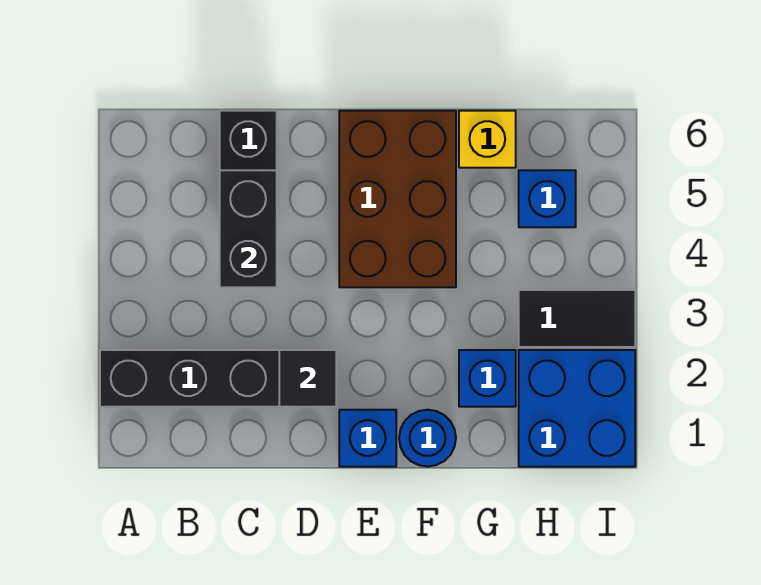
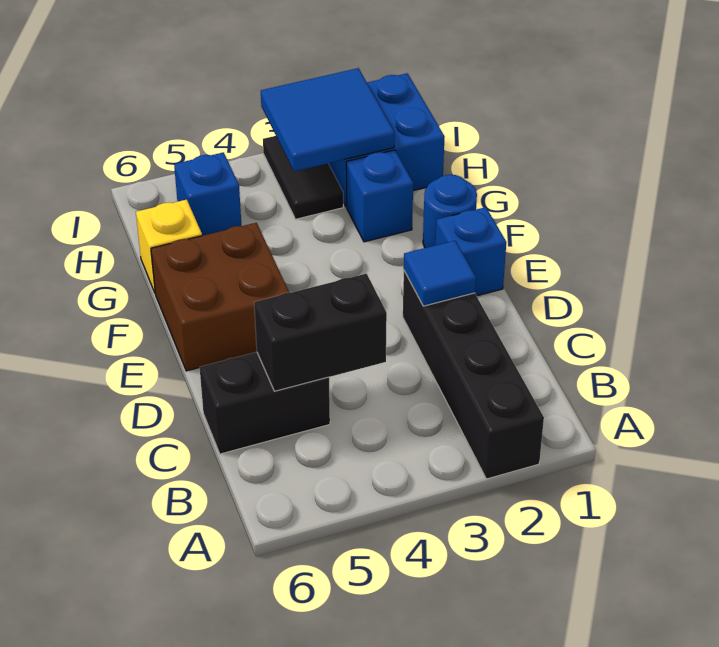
black 1x1 tile [279,350,336,407] -> blue 1x1 tile [404,241,476,306]
brown 2x3 brick [339,111,456,287] -> brown 2x2 brick [151,223,289,371]
none -> blue 2x2 tile [261,68,394,171]

